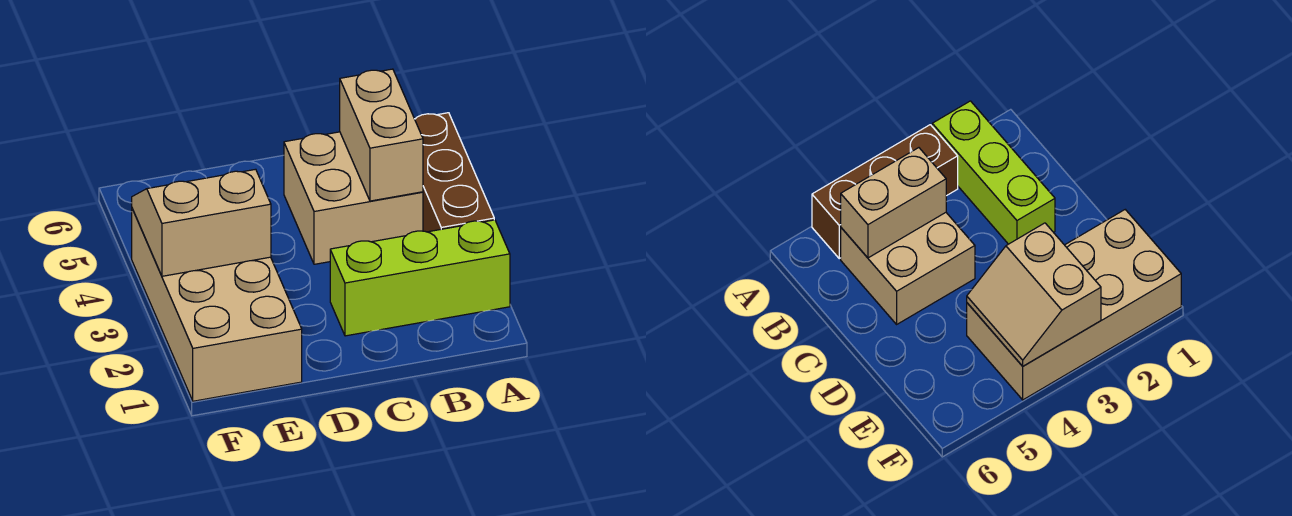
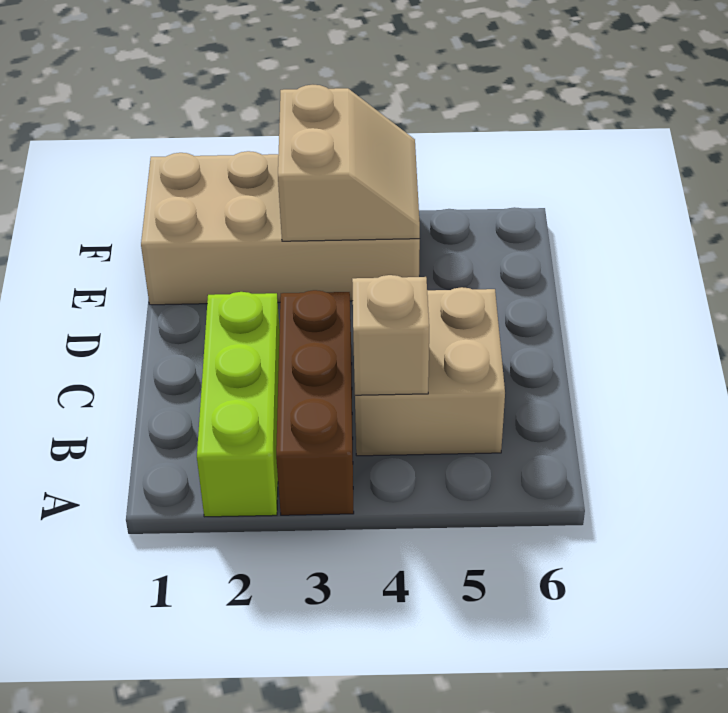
brown 1x3 brick [415,113,494,232] -> brown 1x3 brick turned to [276,290,354,515]
tan 1x2 brick [340,69,423,201] -> tan 1x1 brick [352,275,429,395]

